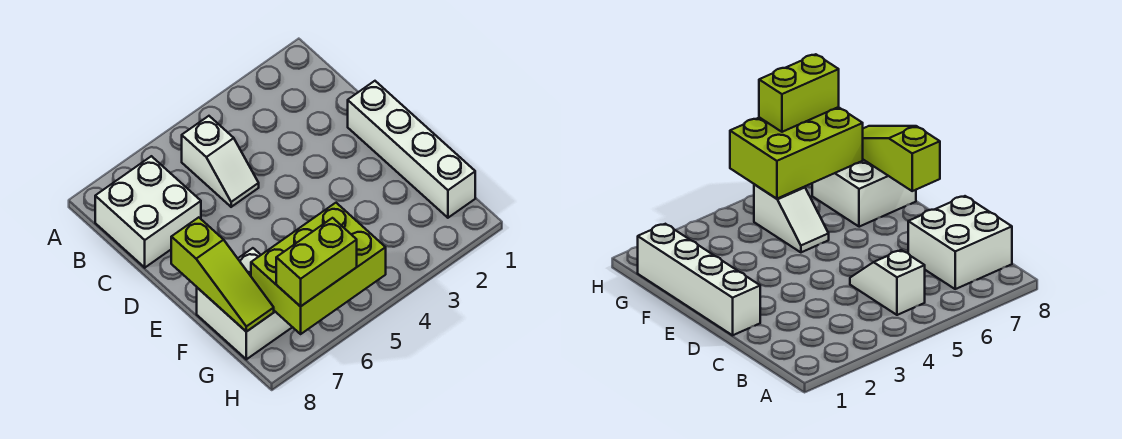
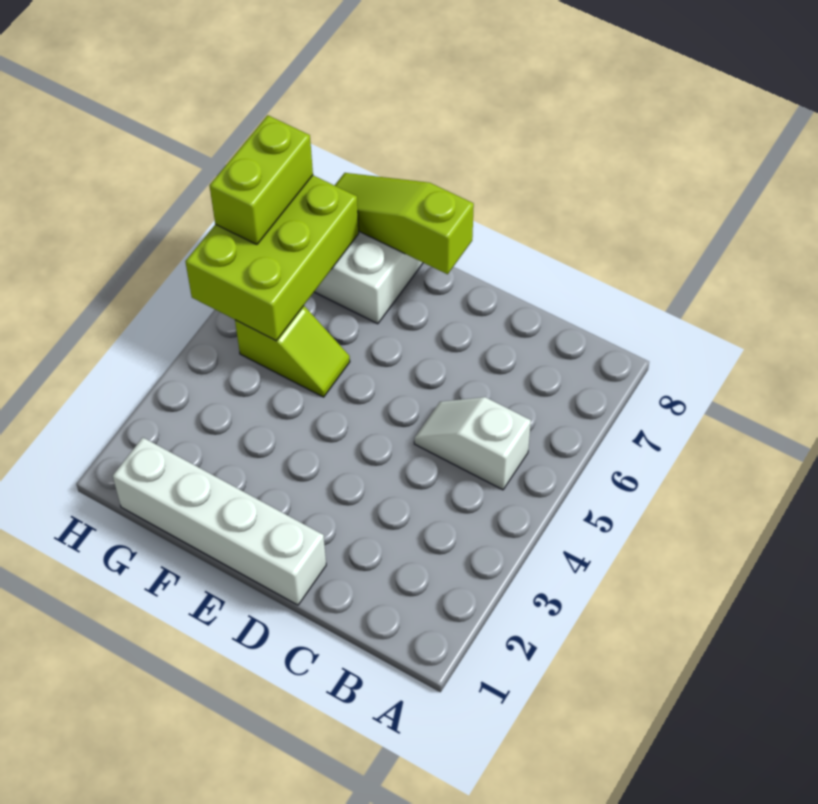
white 2x2 brick [95,156,201,268] -> none
white 1x2 slope [754,184,829,252] -> lime 1x2 slope [235,306,350,397]

